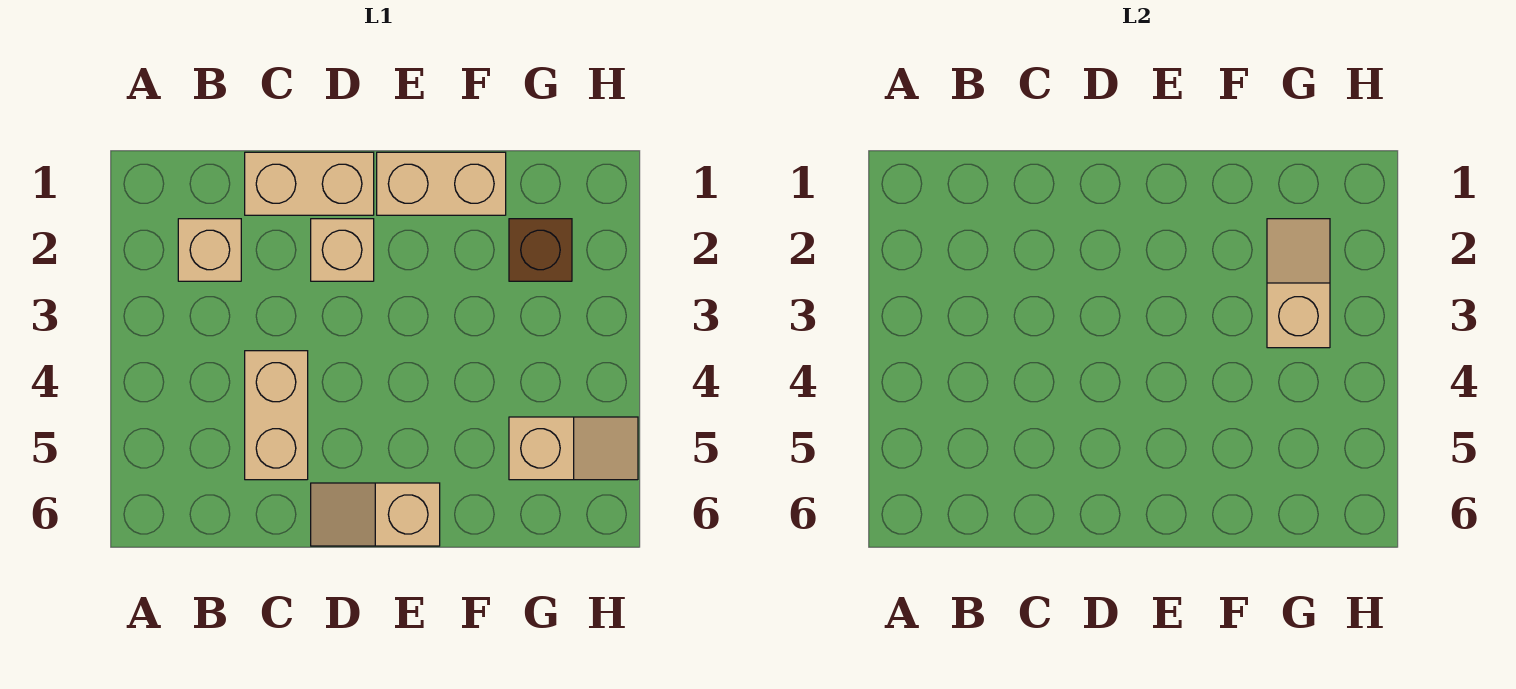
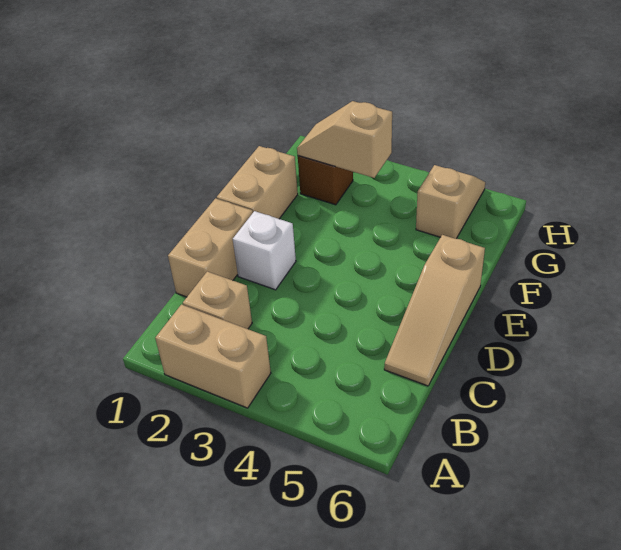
tan 1x2 brick [245,351,308,480] -> tan 1x2 brick moved to [155,304,271,408]
tan 1x1 brick [311,219,374,281] -> white 1x1 brick [233,211,296,290]
tan 1x2 slope [311,483,440,546] -> tan 1x3 slope [384,235,485,386]

